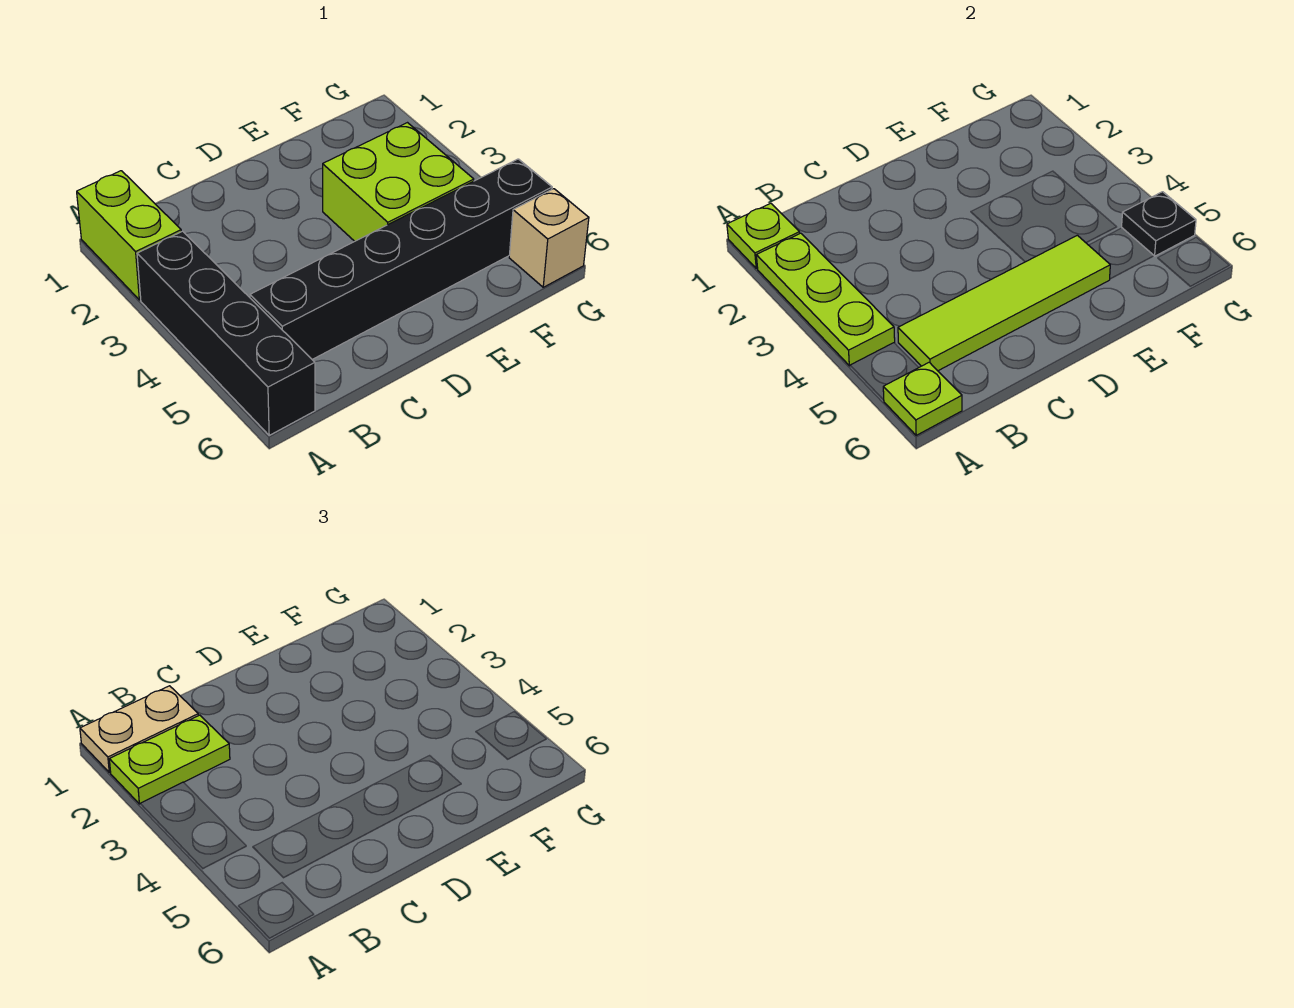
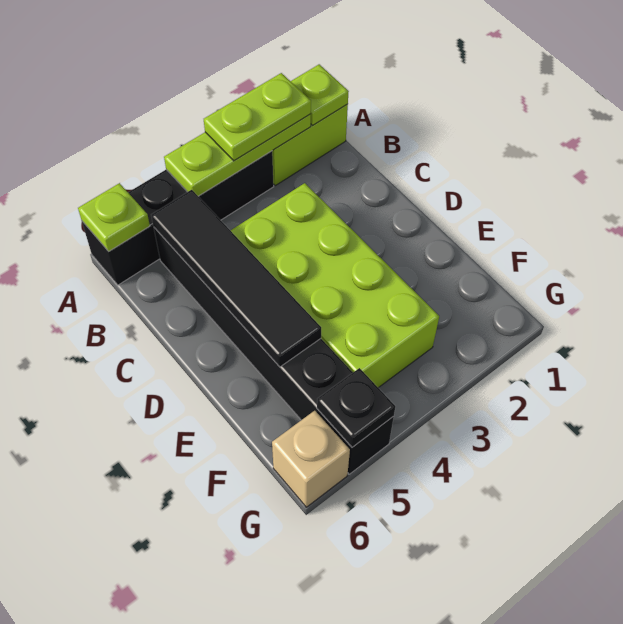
tan 1x2 plate [80,686,198,772] -> none
lime 1x2 plate [109,715,230,804] -> lime 1x2 plate turned to [204,73,311,161]
lime 1x4 tile [898,235,1110,371] -> black 1x4 tile [151,190,321,367]
lime 2x2 brick [323,123,474,241] -> lime 2x4 brick [230,183,439,388]

